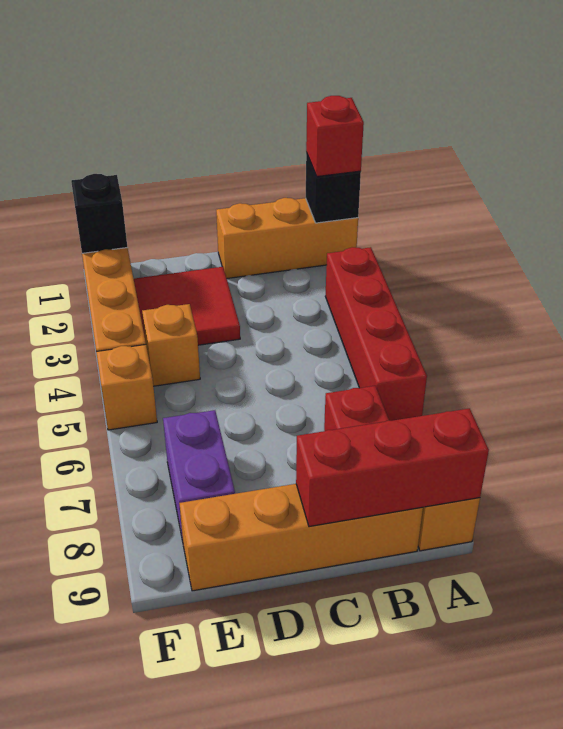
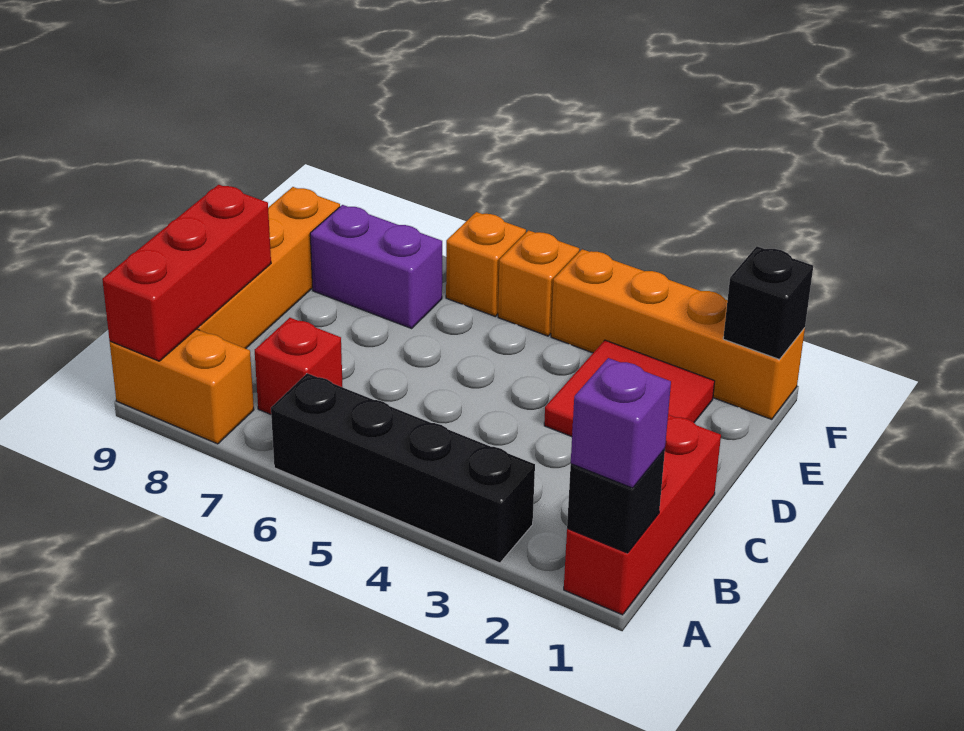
orange 1x3 brick [216,198,358,278] -> red 1x3 brick [564,415,721,615]
red 1x1 brick [306,96,364,176] -> purple 1x1 brick [571,358,671,488]
red 1x4 brick [325,247,427,421] -> black 1x4 brick [271,373,535,563]
orange 1x1 brick [142,304,200,386] -> orange 1x1 brick moved to [446,212,526,316]

